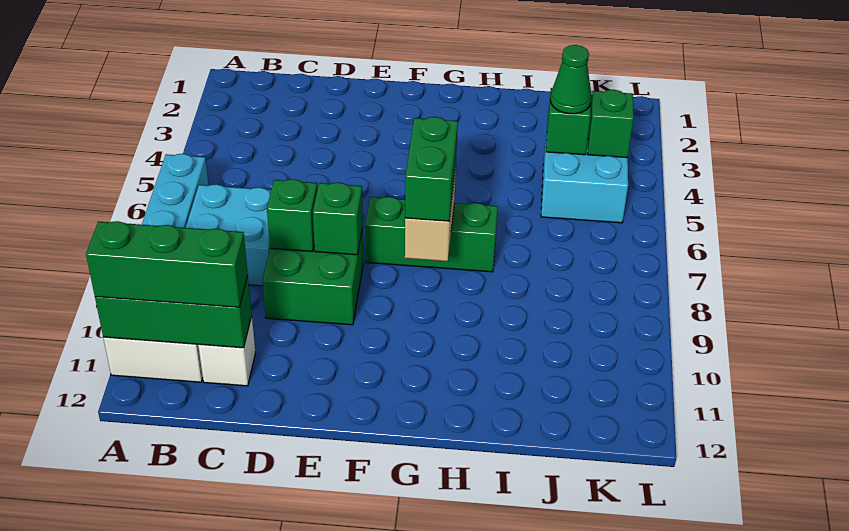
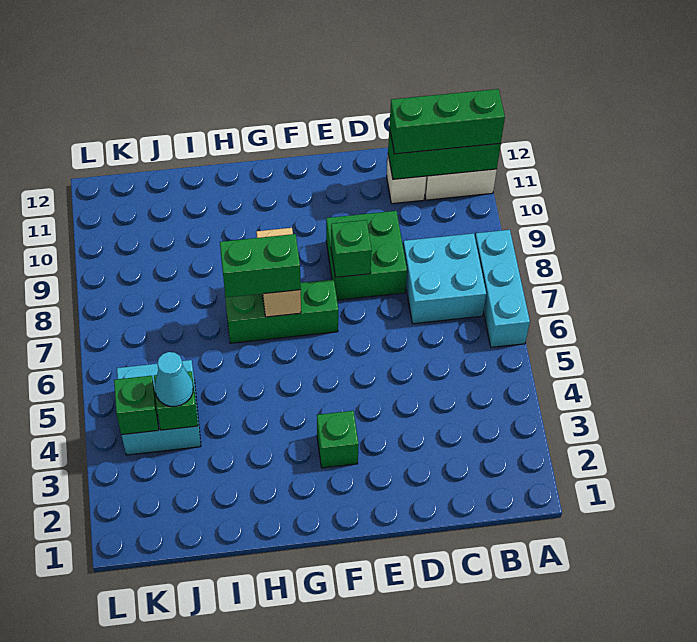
green 1x1 brick [267,179,317,251] -> green 1x1 brick moved to [317,411,359,468]
green 1x2 brick [405,117,458,221] -> green 1x2 brick turned to [220,234,301,297]
green 1x1 cone [550,45,592,114] -> cyan 1x1 cone [155,352,193,406]

